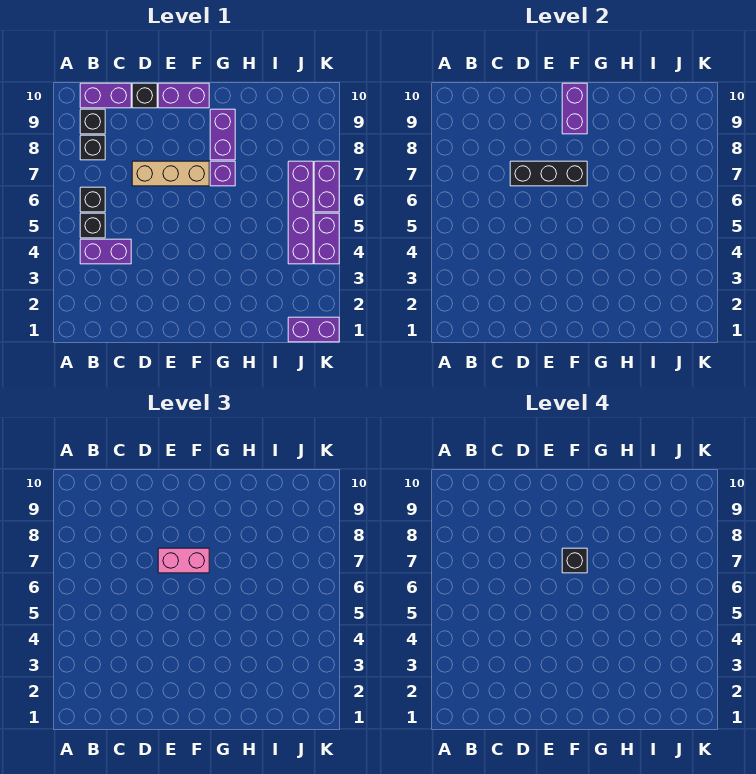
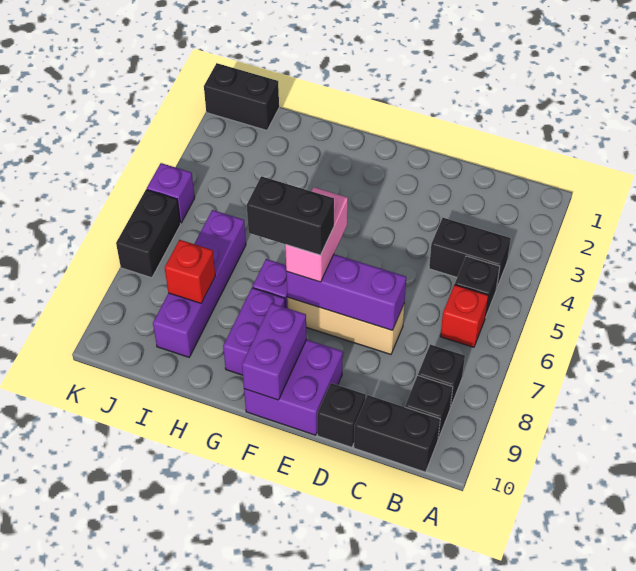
purple 1x2 brick [80,239,131,264] -> black 1x2 brick [429,218,511,289]
black 1x1 brick [80,187,105,212] -> red 1x1 brick [440,285,488,347]
purple 1x2 brick [80,83,131,108] -> black 1x2 brick [354,395,440,472]
black 1x3 brick [510,161,587,186] -> purple 1x3 brick [286,254,406,330]
pink 1x2 brick [158,548,209,573] -> pink 1x2 brick turned to [285,187,348,282]
purple 1x2 brick [158,83,209,108] -> purple 2x2 brick [244,340,343,435]
black 1x1 brick [562,548,587,573] -> black 1x2 brick [247,176,334,255]
none -> red 1x1 brick [165,240,215,303]
purple 1x2 brick [288,317,339,342] -> black 1x2 brick [204,63,279,130]
purple 1x4 brick [288,161,313,264] -> purple 1x4 brick moved to [153,210,246,357]
purple 1x2 brick [314,213,339,264] -> purple 1x1 brick [147,163,195,223]
purple 1x2 brick [314,161,339,212] -> black 1x2 brick [116,189,181,278]

